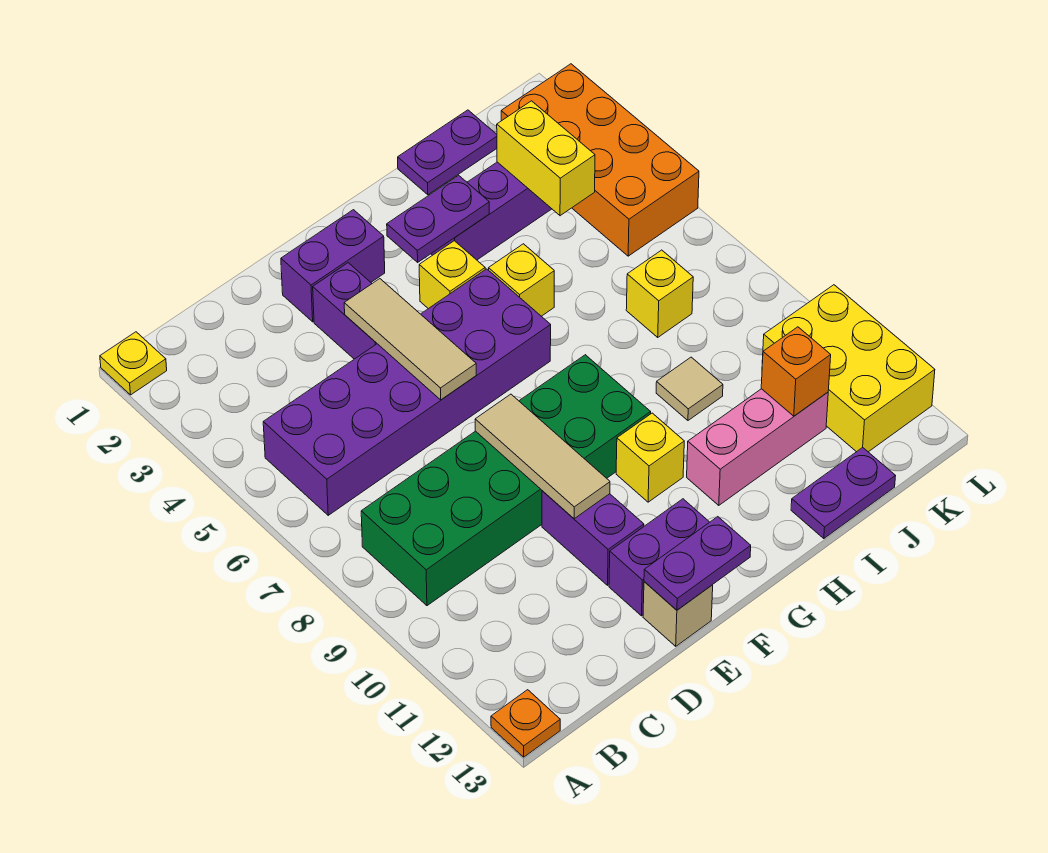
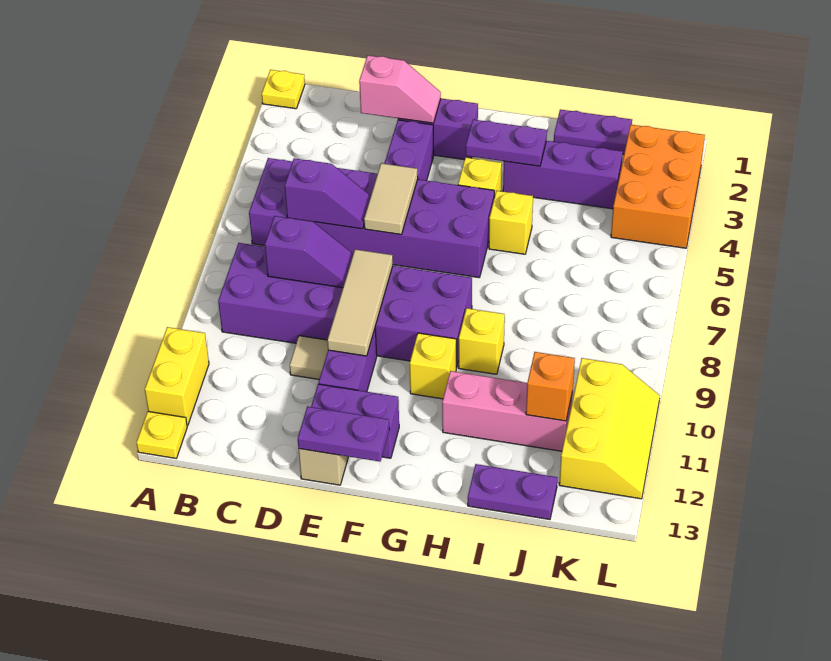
orange 1x1 plate [491,690,560,757] -> yellow 1x1 plate [136,411,187,458]
green 2x6 brick [361,355,651,606] -> purple 2x6 brick [218,243,472,368]
none -> purple 1x2 slope [285,158,371,229]
none -> purple 1x2 slope [265,216,353,288]
none -> pink 1x2 slope [359,56,441,123]
tan 1x3 tile [344,279,476,400] -> tan 1x2 tile [364,163,418,234]
tan 1x1 tile [656,357,723,420] -> tan 1x1 tile moved to [290,336,328,379]
yellow 1x2 brick [497,101,595,216] -> yellow 1x2 brick moved to [145,327,209,426]
yellow 1x1 brick [626,250,693,337] -> yellow 1x1 brick moved to [459,308,505,374]
orange 2x4 brick [501,64,699,256] -> orange 2x3 brick [611,125,705,248]
yellow 2x3 brick [762,285,935,452] -> yellow 2x3 slope [559,358,660,499]

